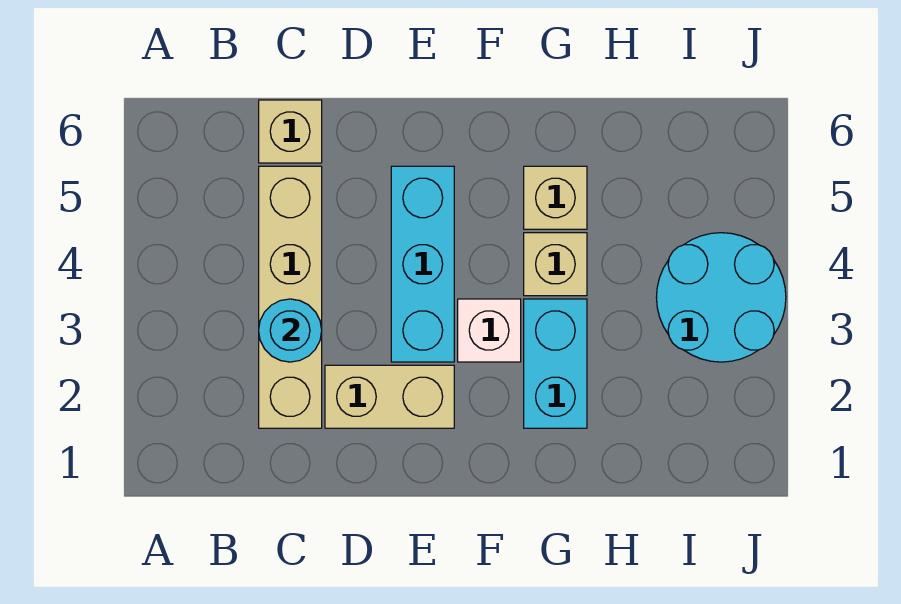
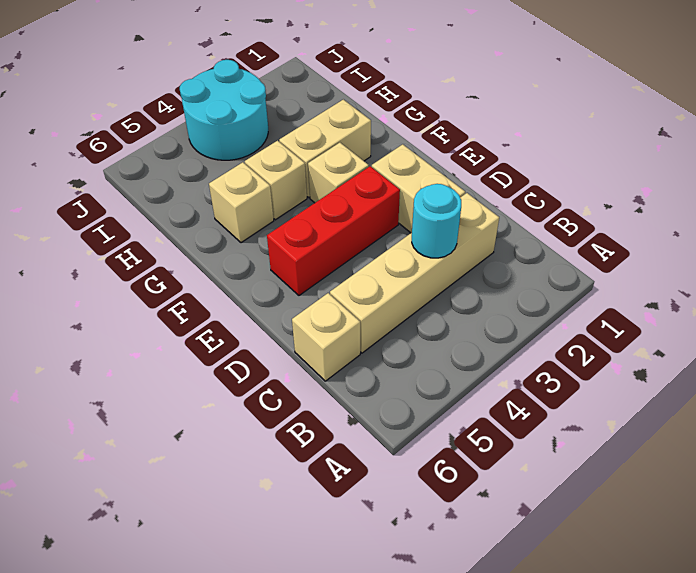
cyan 1x3 brick [391,166,454,362] -> red 1x3 brick [267,166,400,295]
white 1x1 brick [458,299,521,362] -> tan 1x1 brick [308,143,369,203]
cyan 1x2 brick [524,299,587,428] -> tan 1x2 brick [279,99,371,197]

